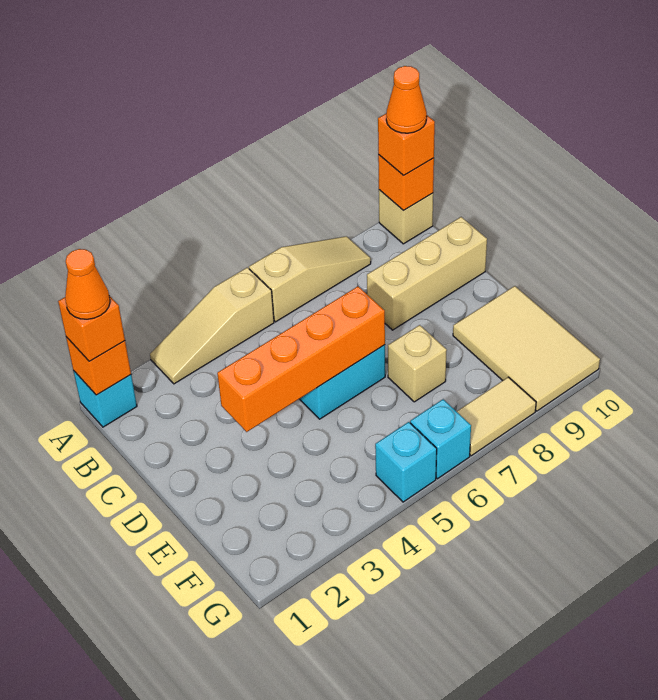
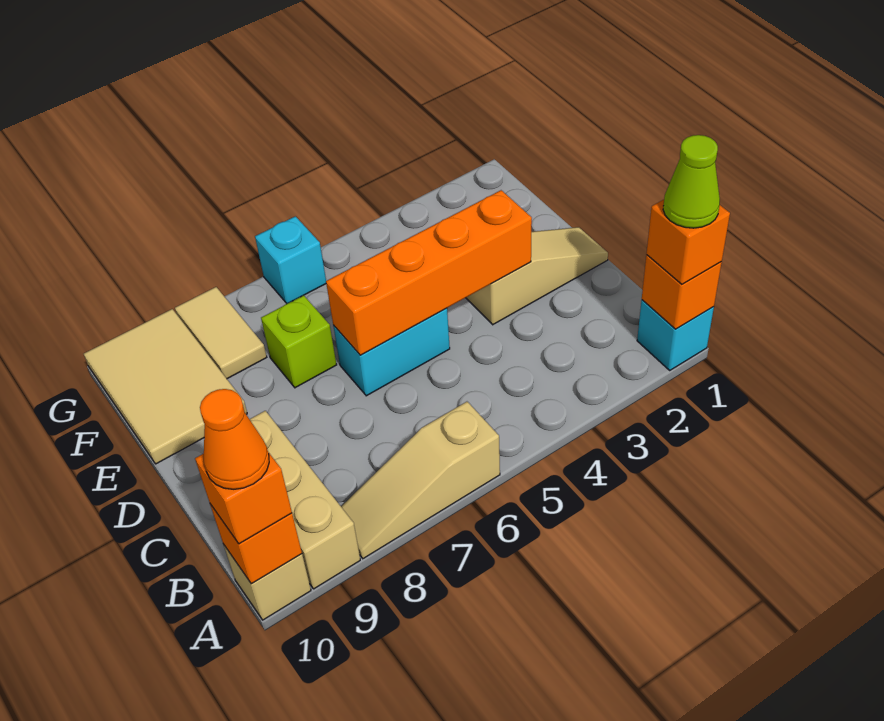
orange 1x1 cone [65,249,110,319] -> lime 1x1 cone [663,135,720,228]
tan 1x3 slope [150,267,274,384] -> tan 1x3 slope moved to [466,227,608,325]
tan 1x3 brick [367,217,487,330] -> tan 1x3 brick turned to [250,411,360,589]
tan 1x1 brick [388,325,447,402] -> lime 1x1 brick [261,295,337,388]
cyan 1x1 brick [375,422,437,502] -> none
tan 1x2 tile [456,377,536,456] -> tan 1x2 tile turned to [175,287,267,379]

